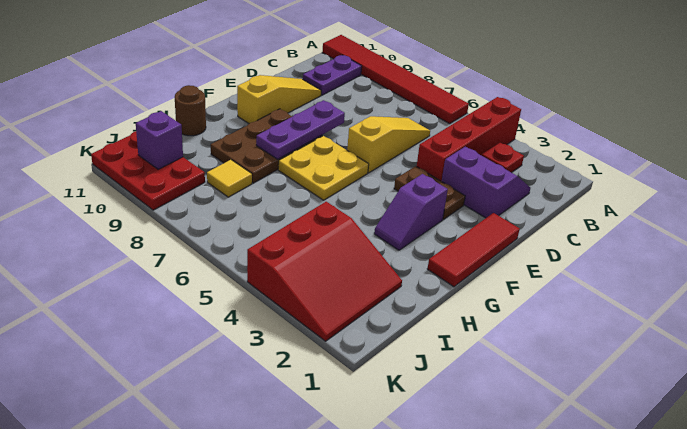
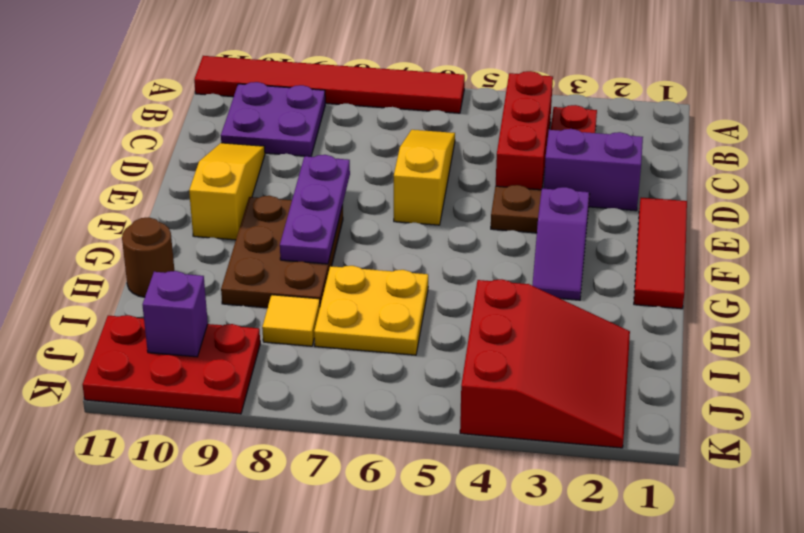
red 1x4 brick [417,97,521,181] -> red 1x3 brick [496,71,553,190]
purple 1x2 plate [303,55,362,95] -> purple 2x2 plate [221,82,325,157]
yellow 2x2 plate [278,136,369,200] -> yellow 2x2 plate moved to [314,266,428,355]

